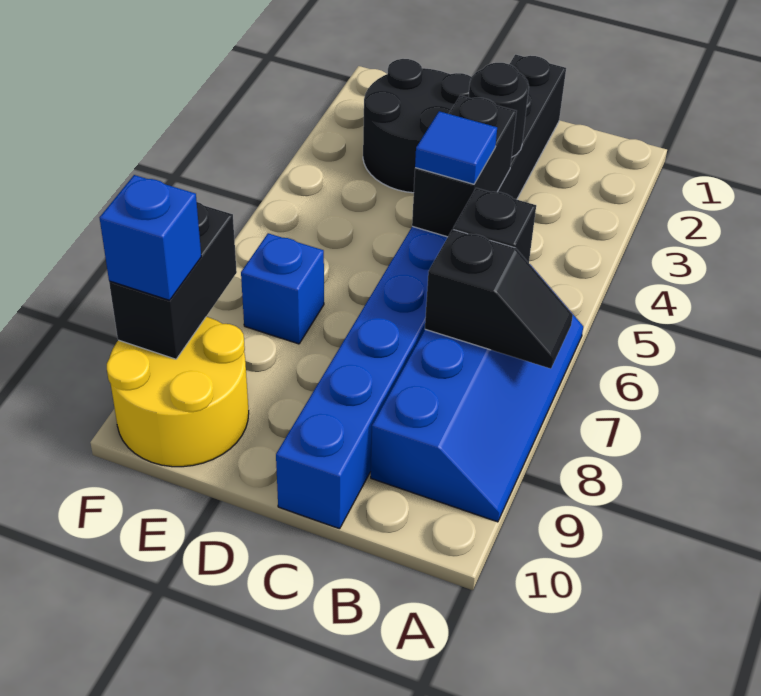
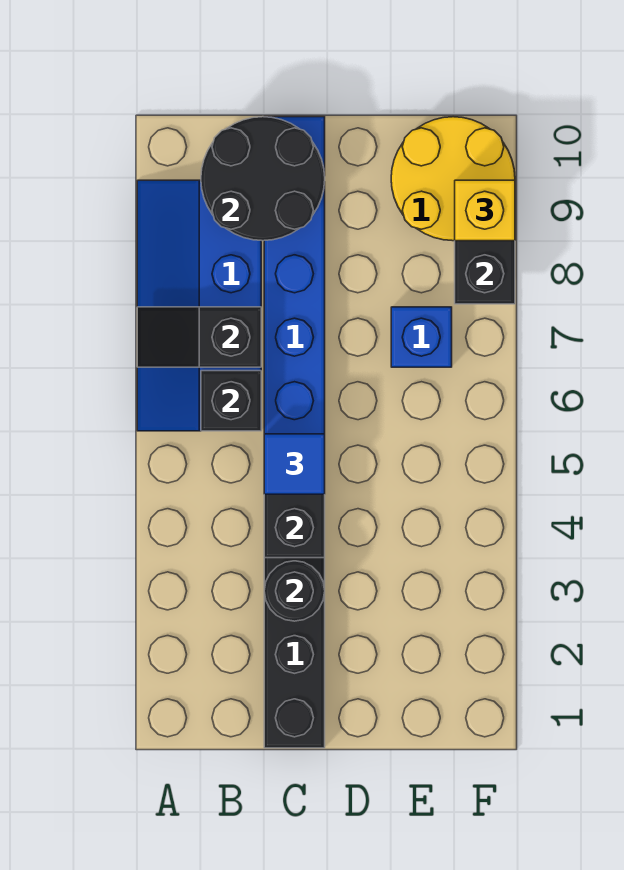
black 2x2 round brick [363,59,471,193] -> black 2x2 round brick moved to [201,117,325,241]
blue 1x1 brick [100,175,201,300] -> yellow 1x1 brick [455,180,515,241]

